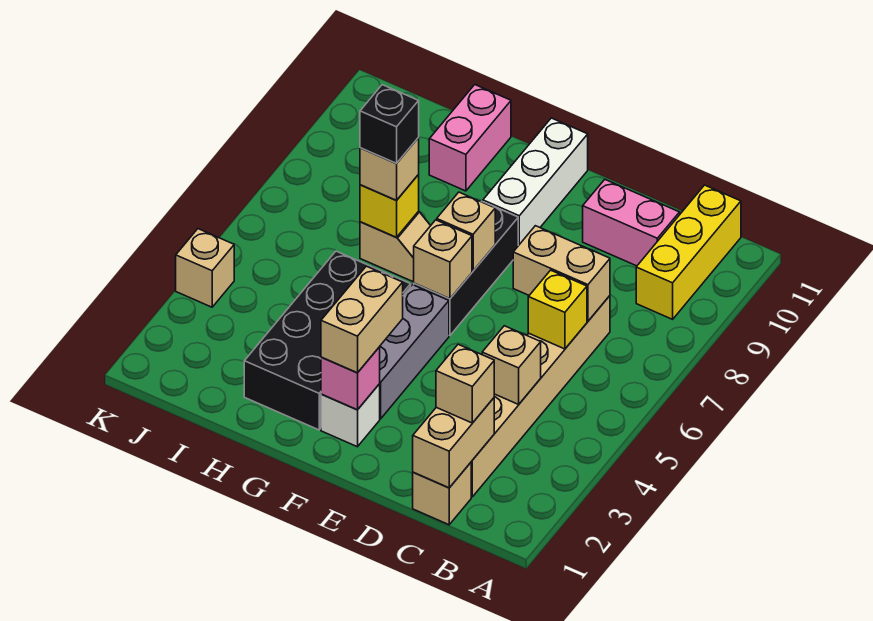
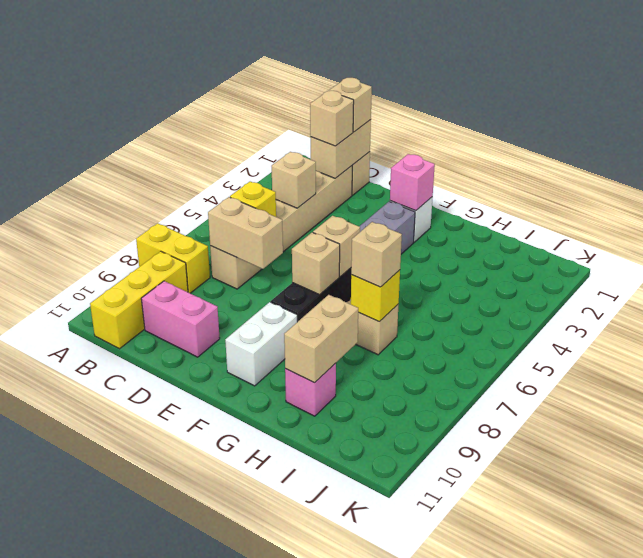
none -> yellow 1x2 brick [136,223,210,293]
tan 1x2 brick [321,266,403,373] -> tan 1x2 brick moved to [284,295,359,383]
white 1x3 brick [483,118,588,246] -> white 1x2 brick [225,302,297,386]
black 2x4 brick [244,251,411,430] -> none
black 1x1 brick [360,85,419,164] -> none
pink 1x2 brick [429,85,511,191] -> pink 1x1 brick [285,363,336,416]
tan 1x1 brick [176,229,234,307] -> tan 1x1 brick moved to [329,78,372,132]

